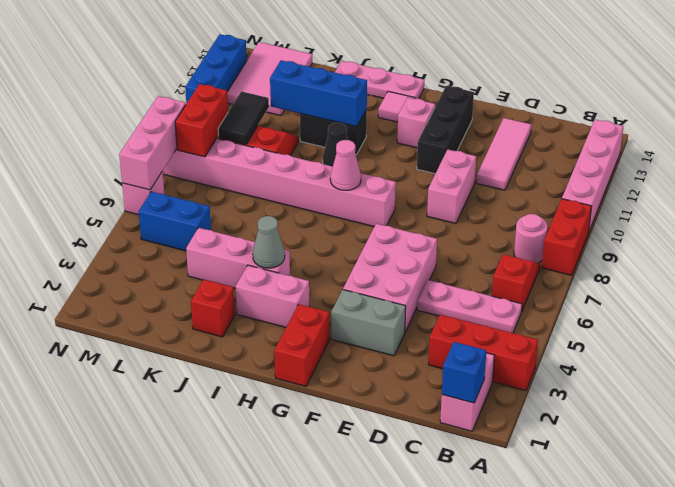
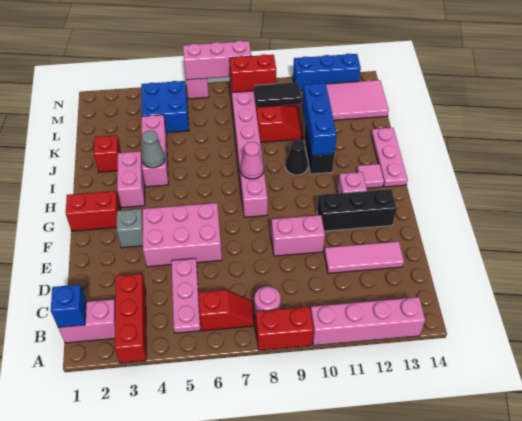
grey 1x2 brick [331,290,406,356] -> grey 1x1 brick [117,209,143,248]
blue 1x2 brick [139,192,211,251] -> blue 2x2 brick [141,81,189,133]

